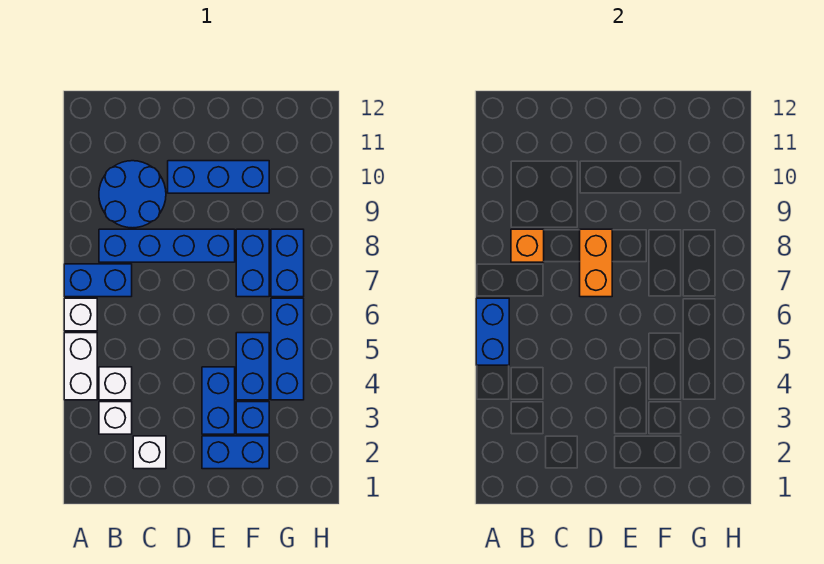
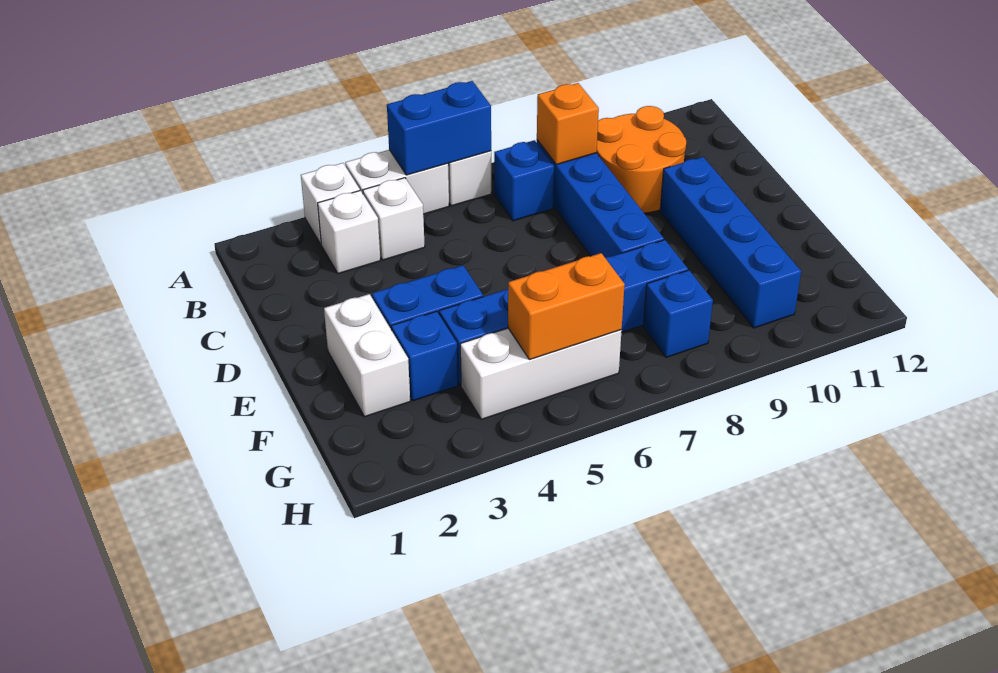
blue 1x2 brick [64,264,132,297] -> blue 1x1 brick [494,140,554,221]
blue 2x2 round brick [99,161,166,228] -> orange 2x2 round brick [597,106,686,213]
white 1x1 brick [133,436,166,469] -> white 1x1 brick moved to [301,163,360,244]
orange 1x2 brick [580,229,612,297] -> orange 1x2 brick moved to [508,253,625,360]
blue 1x3 brick [168,161,269,193] -> blue 1x4 brick [660,157,801,328]
blue 1x2 brick [202,436,269,469] -> white 1x2 brick [324,294,410,417]
blue 1x3 brick [271,298,304,400] -> white 1x3 brick [460,328,622,419]
blue 1x2 brick [271,229,304,297] -> blue 1x1 brick [643,270,713,357]

